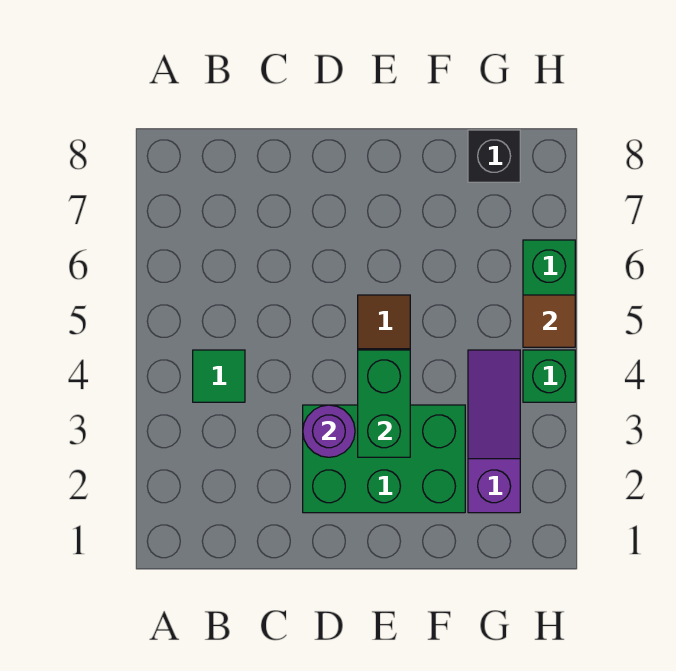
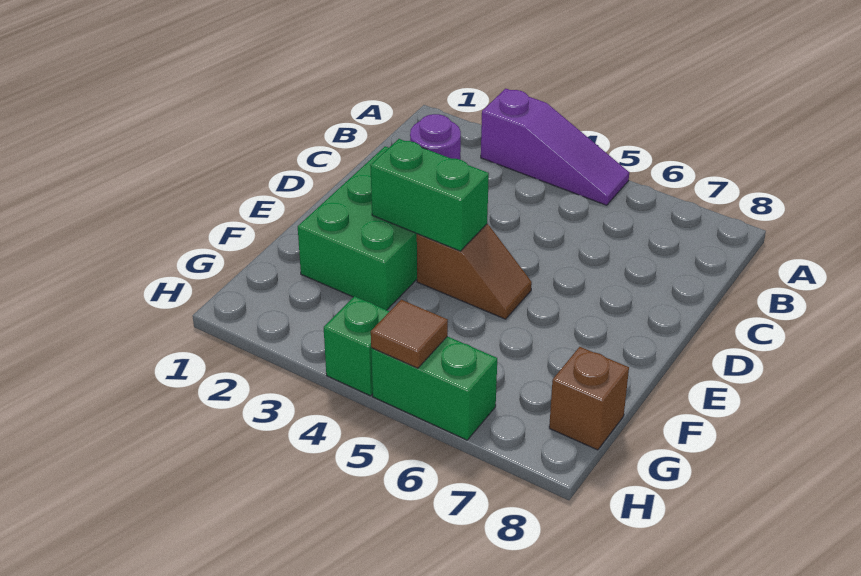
green 1x1 tile [193,350,245,402] -> none
purple 1x3 slope [468,350,520,513] -> purple 1x3 slope moved to [481,89,629,205]
black 1x1 brick [468,130,520,182] -> brown 1x1 brick [549,347,629,450]

